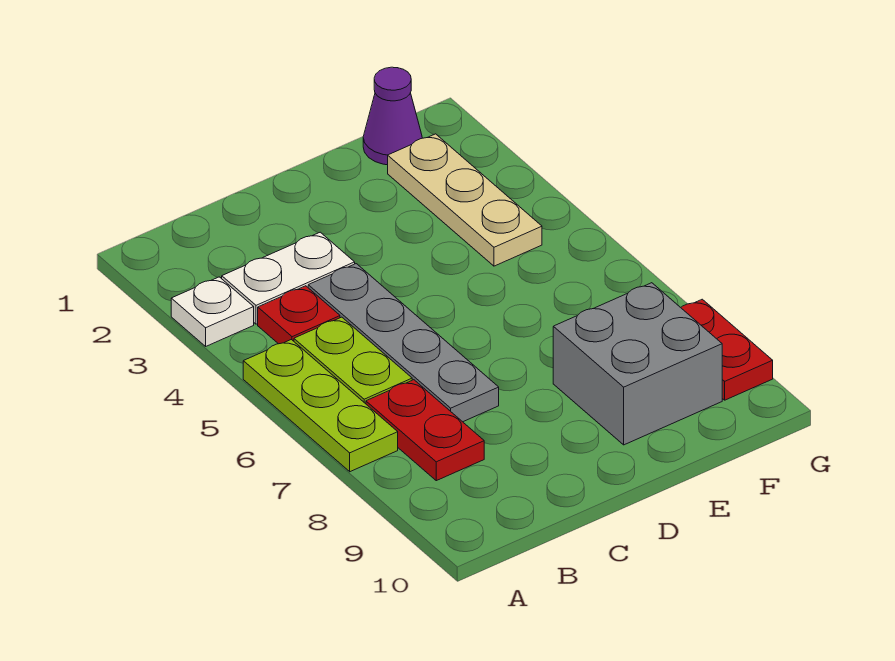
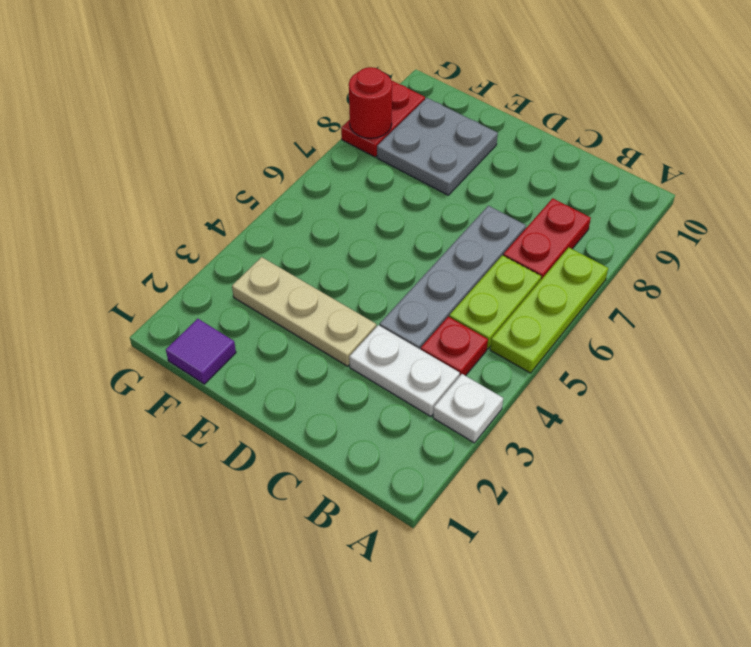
grey 2x2 brick [553,283,722,445] -> grey 2x2 plate [377,98,498,195]
purple 1x1 cone [363,67,422,165] -> purple 1x1 tile [166,319,236,384]
tan 1x3 plate [388,134,542,266] -> tan 1x3 plate turned to [232,257,376,366]
none -> red 1x1 round brick [349,67,392,138]

